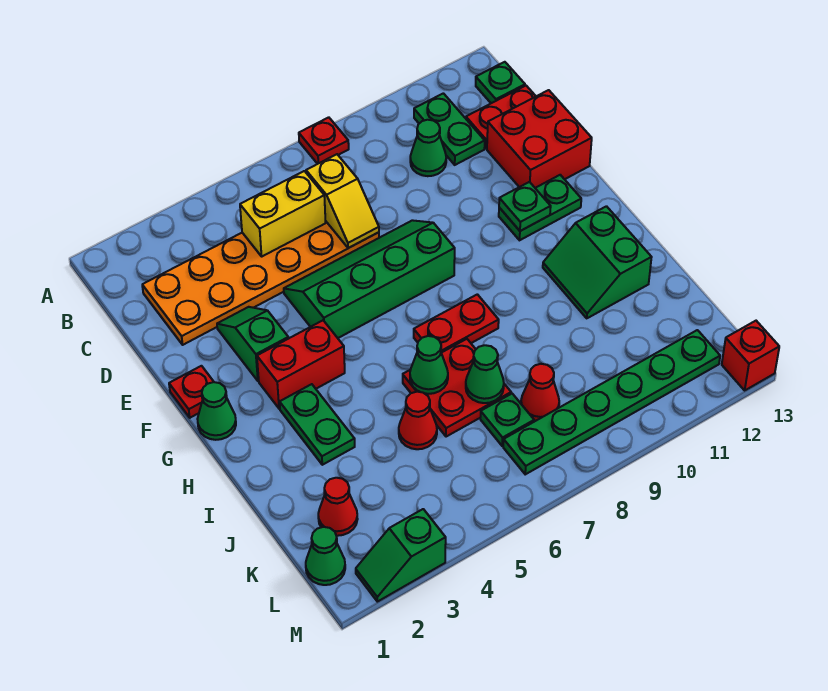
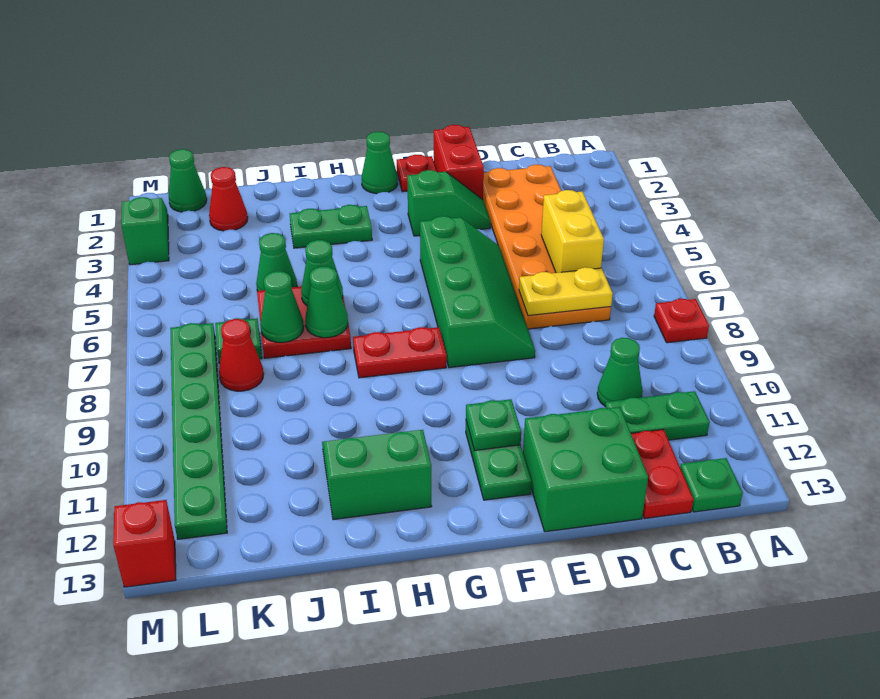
yellow 1x2 slope [306,154,379,248] -> yellow 1x2 plate [519,267,613,316]
red 2x2 brick [487,90,592,188] -> green 2x2 brick [523,407,648,532]
red 1x2 brick [257,320,345,409] -> red 1x2 brick moved to [434,125,484,199]
red 1x2 plate [414,294,499,353] -> red 1x2 plate turned to [353,327,447,378]
none -> green 1x1 cone [305,266,348,338]
red 1x1 cone [399,392,437,449] -> green 1x1 cone [256,233,297,291]

